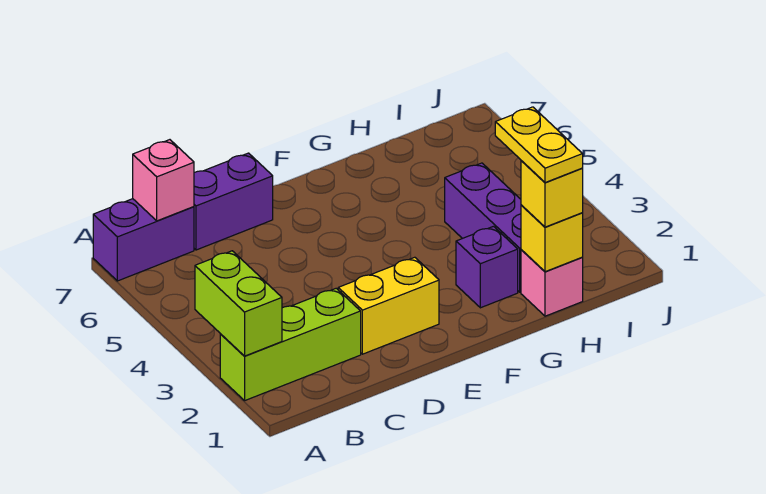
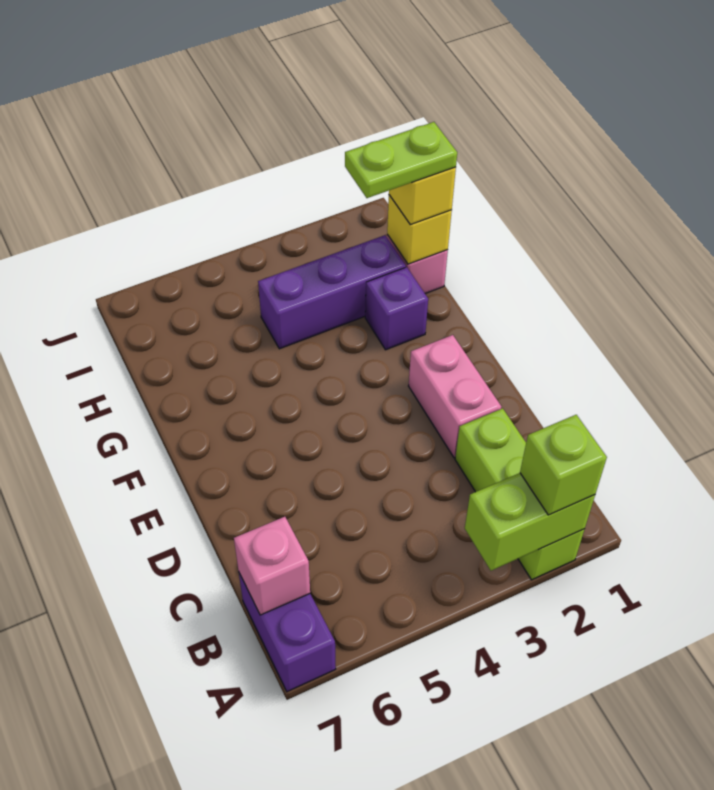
none -> lime 1x1 brick [520,415,607,515]
purple 1x2 brick [194,153,273,250] -> none
yellow 1x2 brick [338,257,439,354] -> pink 1x2 brick [409,335,501,458]
yellow 1x2 plate [495,107,583,183] -> lime 1x2 plate [345,122,457,198]

